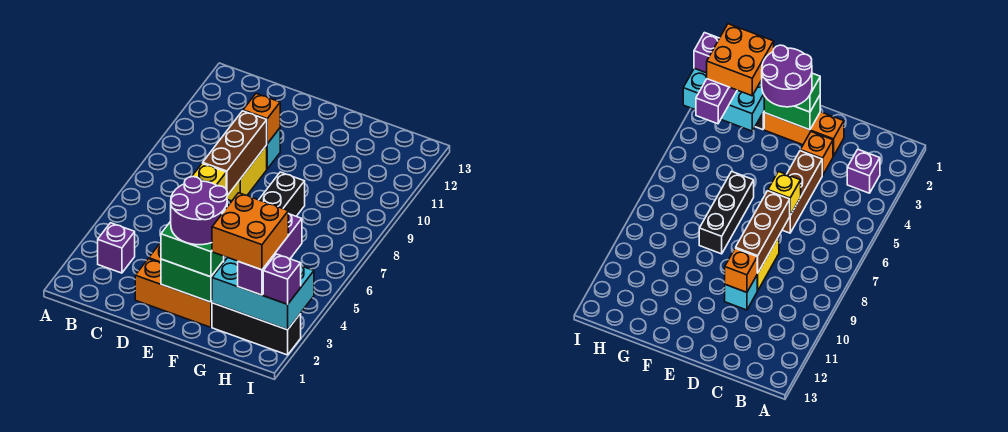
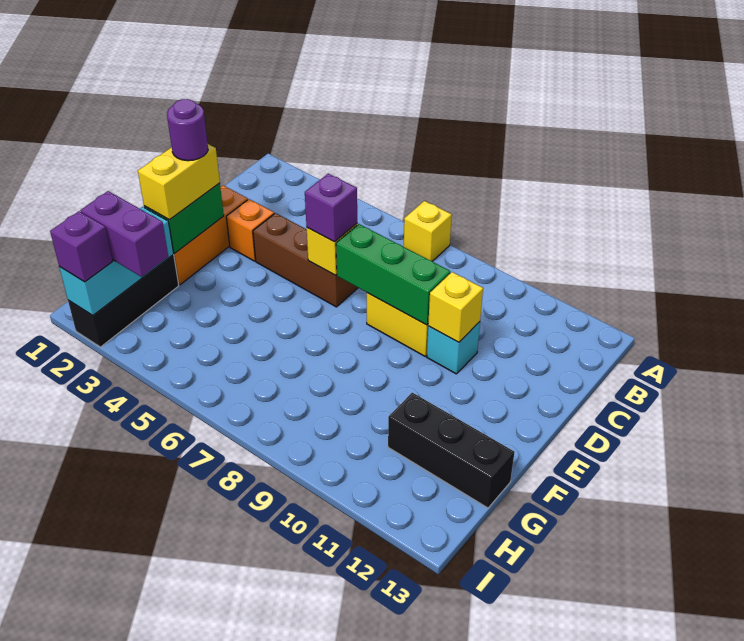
none -> yellow 1x1 brick [404,201,452,261]
purple 1x1 brick [98,223,135,273] -> purple 1x1 brick moved to [305,174,357,242]
brown 1x3 brick [203,111,267,196] -> green 1x3 brick [336,224,450,325]
orange 1x1 brick [243,94,280,144] -> yellow 1x1 brick [428,272,483,342]
green 1x2 brick [161,221,224,277] -> yellow 1x2 brick [138,144,220,220]
purple 2x2 round brick [171,177,227,245] -> purple 1x1 round brick [167,99,208,161]
black 1x3 brick [259,172,305,216] -> black 1x3 brick moved to [388,393,515,508]
cyan 2x3 brick [212,258,314,330] -> cyan 1x3 brick [59,207,173,315]
orange 2x2 brick [212,193,288,270] -> none
purple 1x3 brick [238,213,302,295] -> purple 1x2 brick [80,191,168,277]

